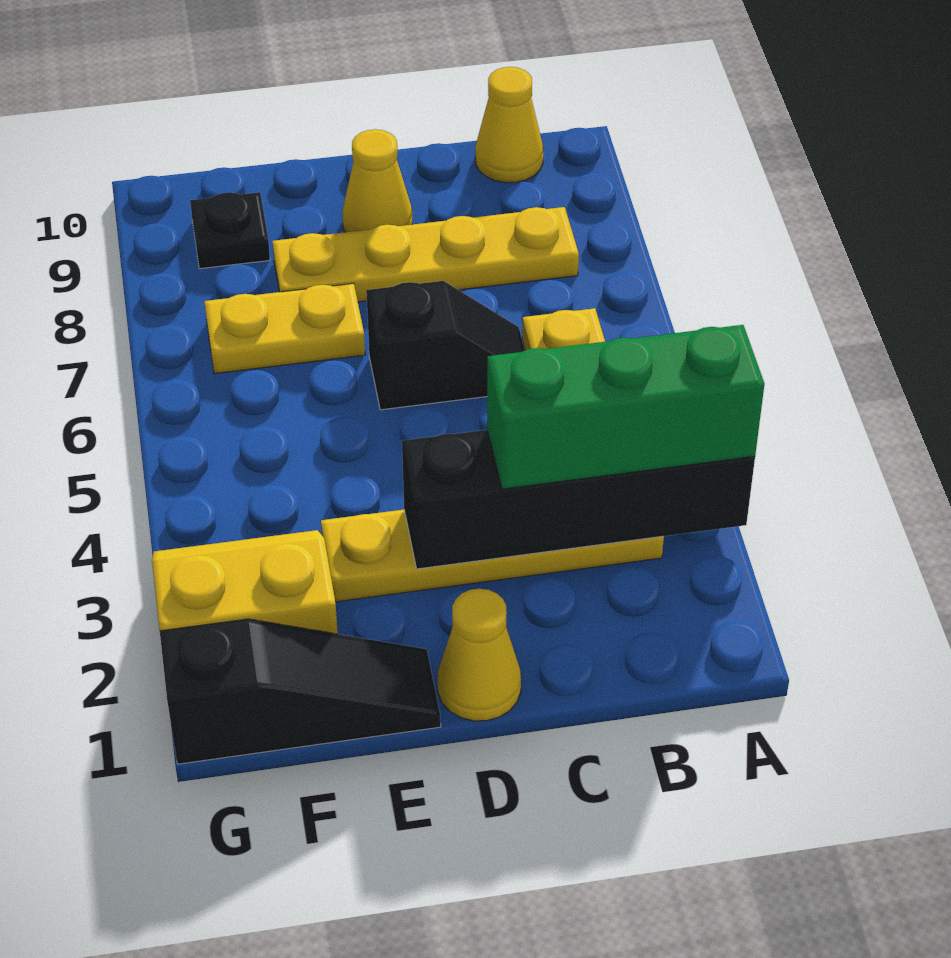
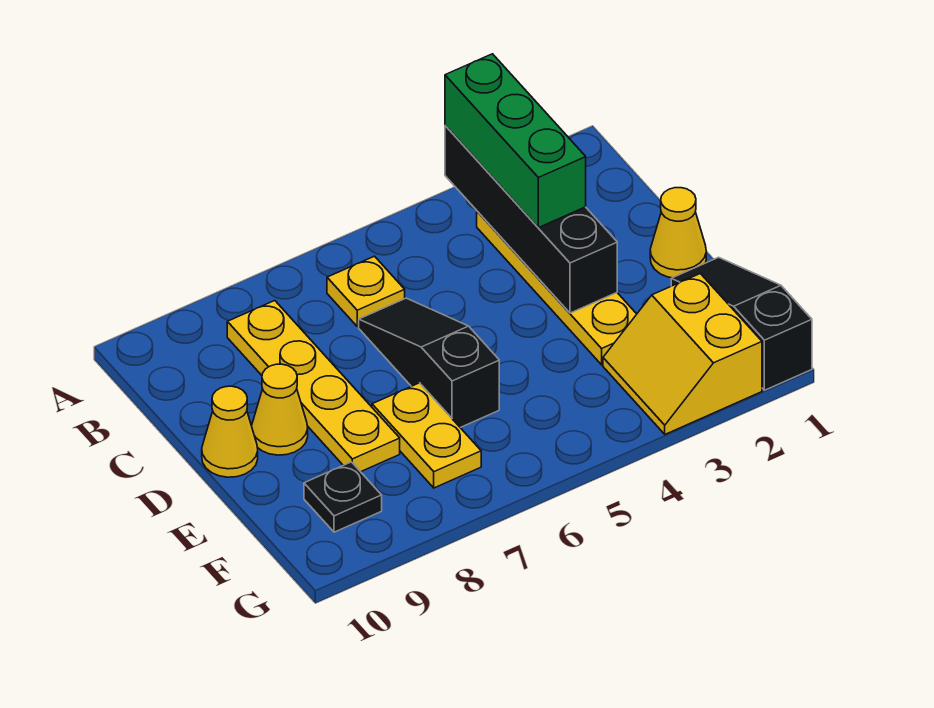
yellow 1x1 cone [475,67,543,183] -> yellow 1x1 cone moved to [202,386,258,477]
black 1x2 slope [366,281,525,410] -> black 1x3 slope [359,298,499,428]

